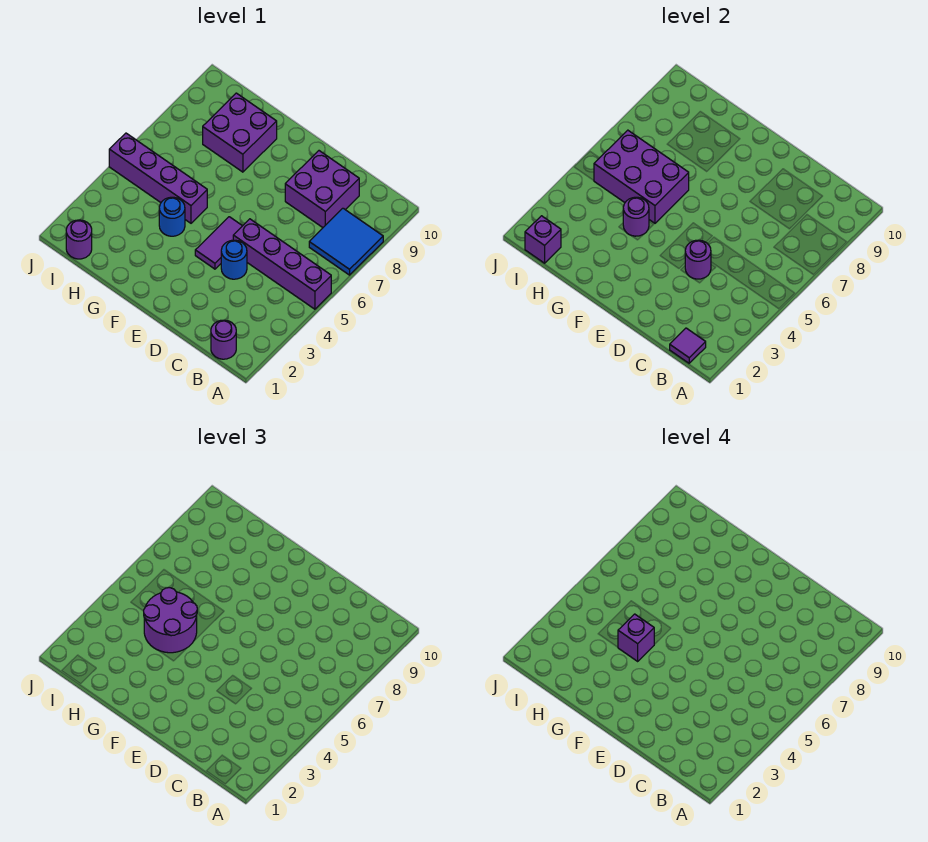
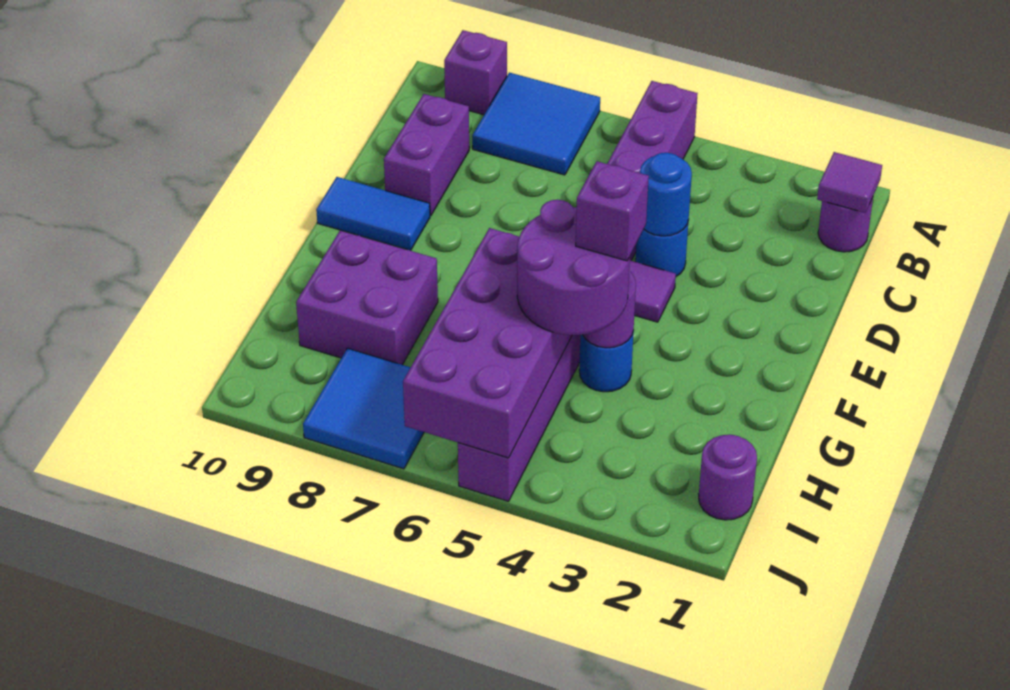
purple 2x2 brick [285,151,359,227] -> purple 1x2 brick [384,94,469,216]
purple 1x1 round brick [685,240,711,279] -> blue 1x1 round brick [640,153,692,236]
none -> blue 1x2 tile [316,177,430,250]
purple 2x3 brick [594,130,689,223] -> purple 2x4 brick [403,228,572,458]
purple 1x1 brick [525,216,561,263] -> purple 1x1 brick moved to [444,30,507,115]
none -> blue 2x2 tile [303,348,424,469]

